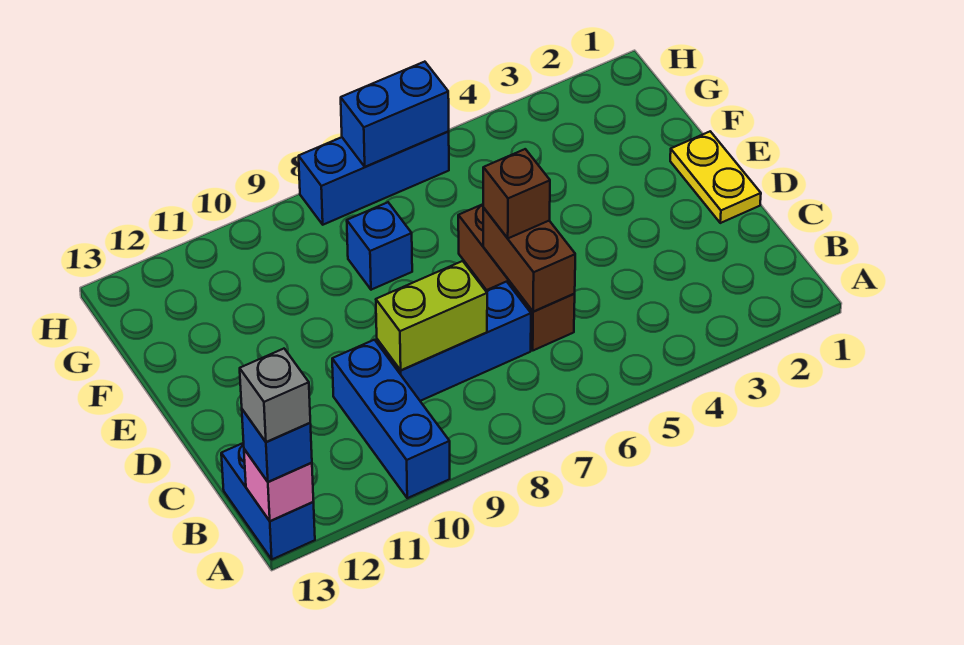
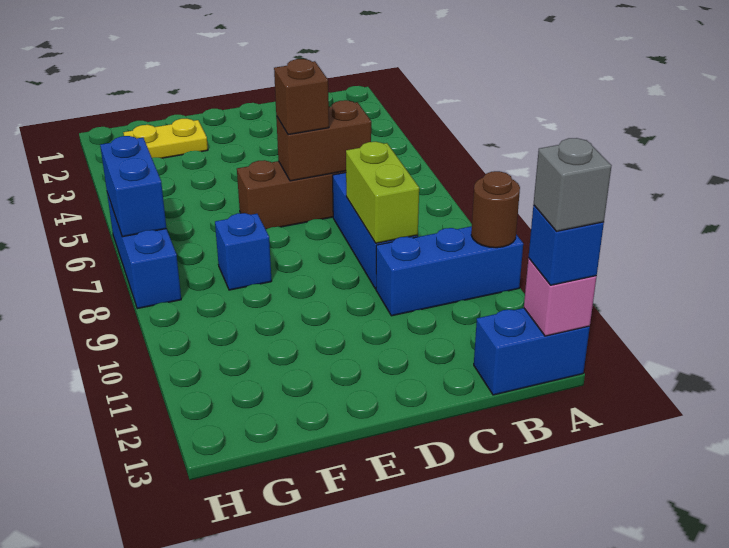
none -> brown 1x1 round brick [471,171,520,248]
yellow 1x2 plate [670,131,761,223] -> yellow 1x2 plate moved to [123,119,208,158]

